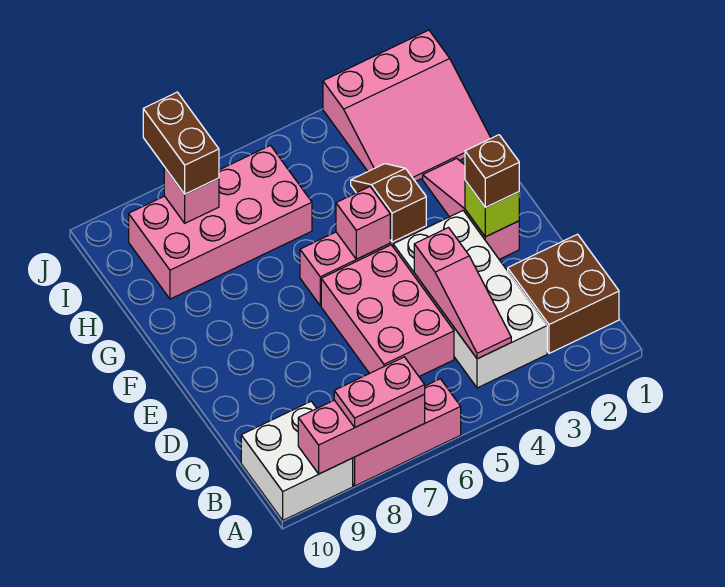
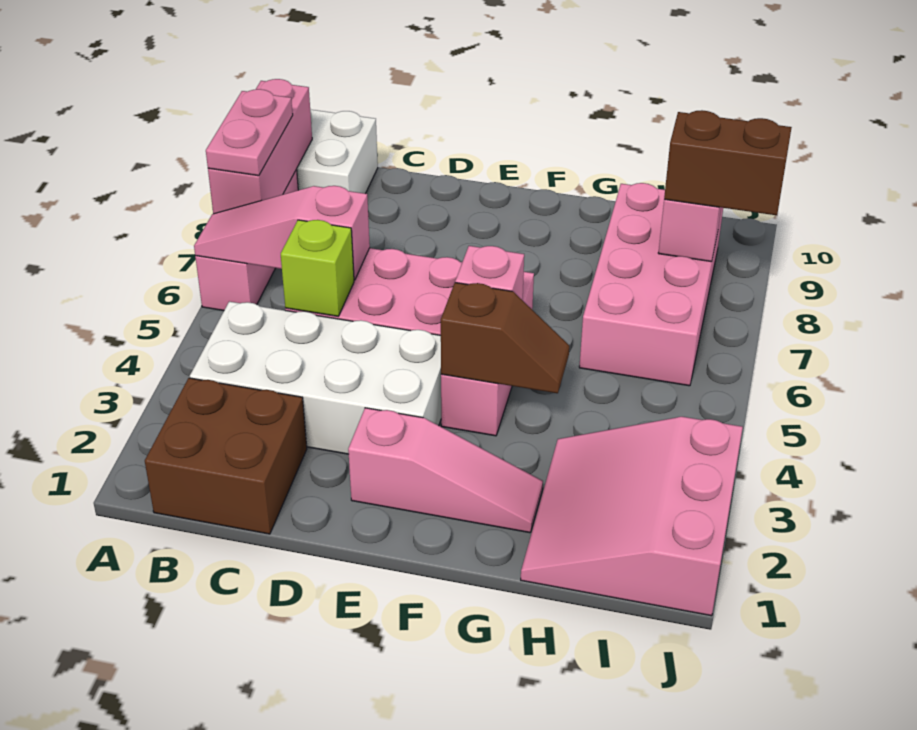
pink 1x3 slope [414,228,511,359] -> pink 1x3 slope moved to [194,186,370,280]
lime 1x1 brick [465,181,519,237] -> lime 1x1 brick moved to [281,220,354,316]
brown 1x1 brick [465,135,519,208] -> none

